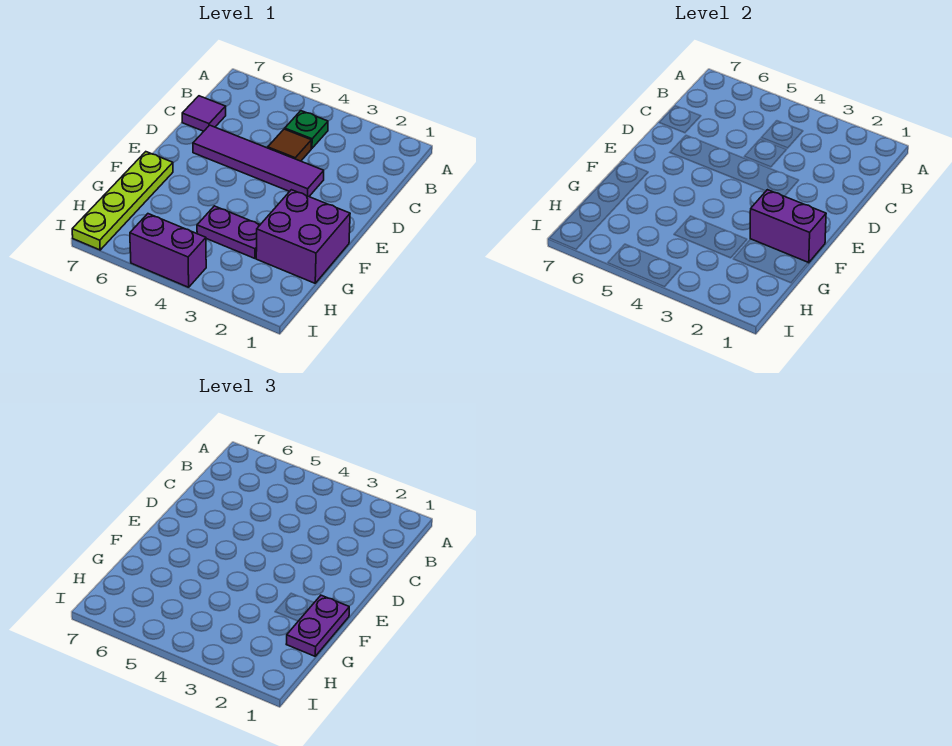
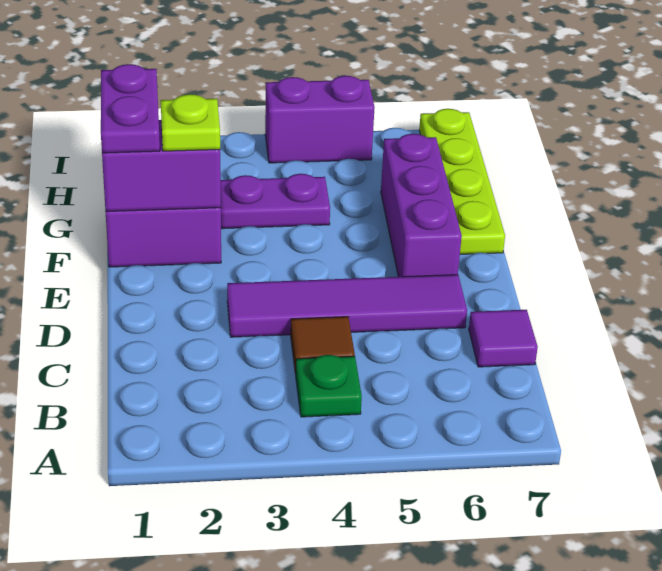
none -> purple 1x3 brick [381,134,462,277]
none -> lime 1x1 plate [161,94,220,151]

